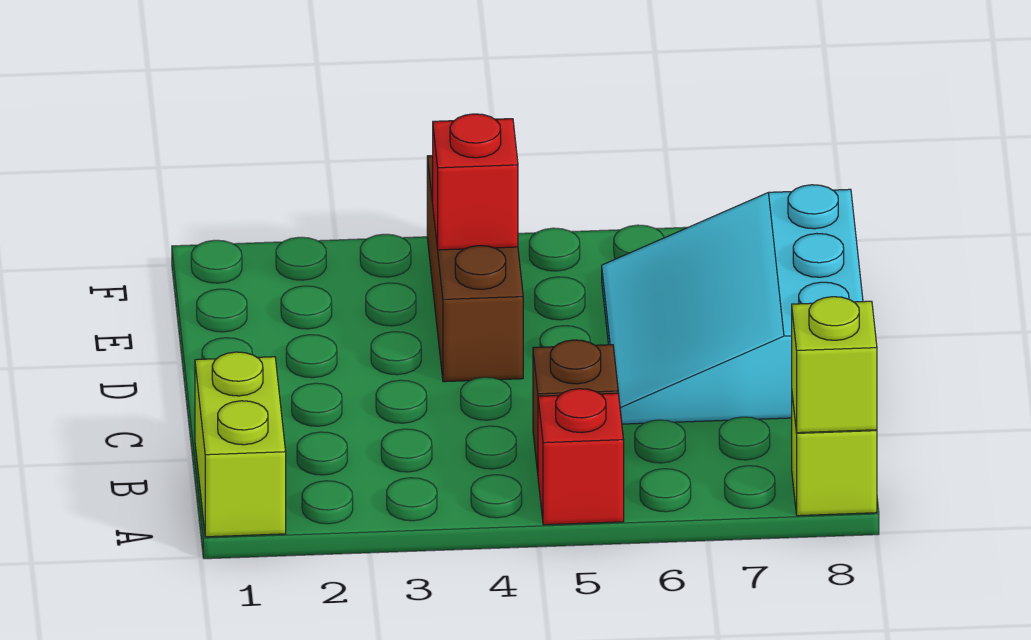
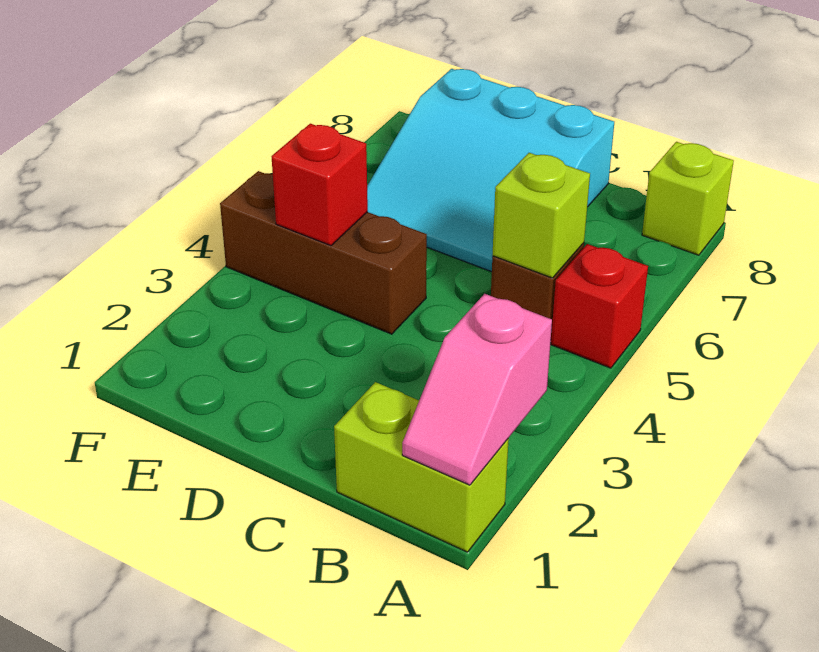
none -> pink 1x2 slope [402,294,552,485]
lime 1x1 brick [792,297,877,433] -> lime 1x1 brick moved to [493,153,590,278]

